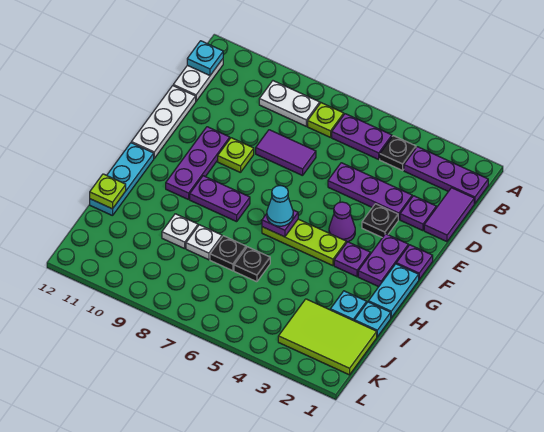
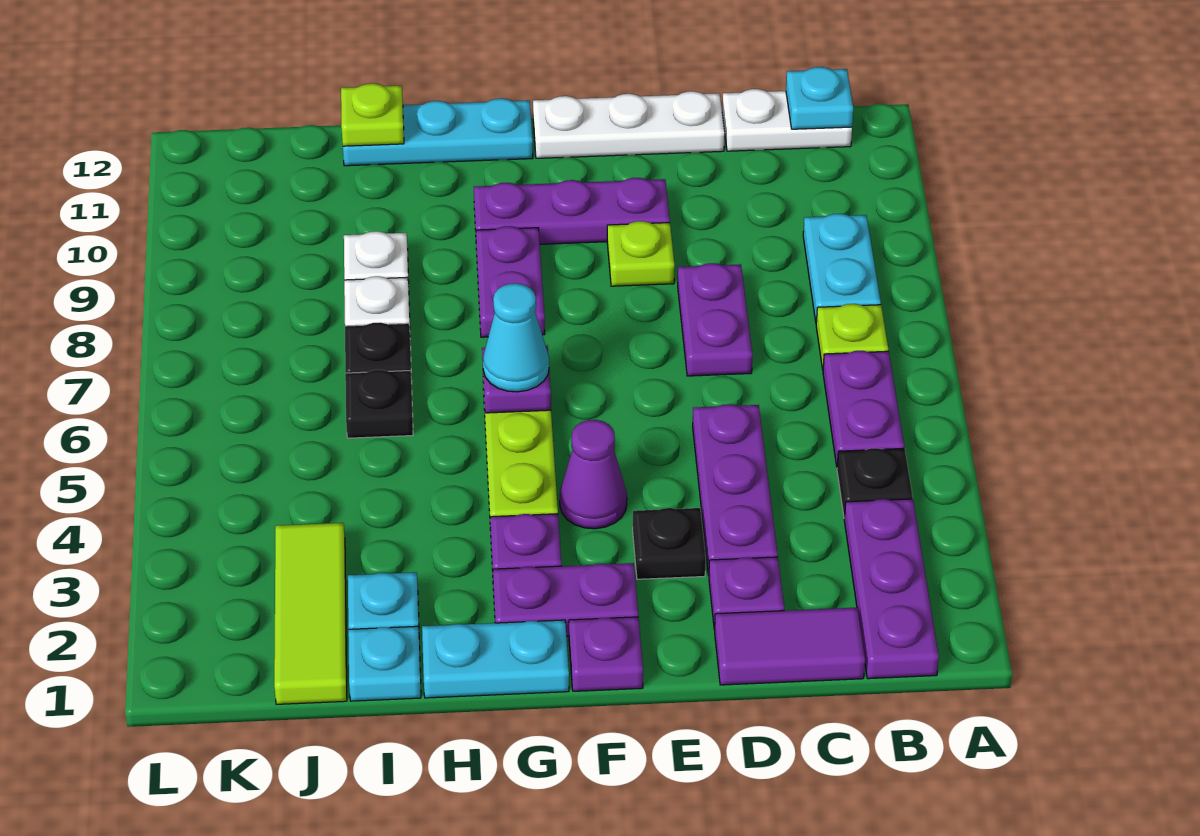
white 1x2 plate [259,81,320,126] -> cyan 1x2 plate [803,214,881,322]
purple 1x2 tile [256,130,316,176] -> purple 1x2 plate [678,263,752,376]
lime 2x3 tile [278,299,377,375] -> lime 1x3 tile [274,523,347,704]

